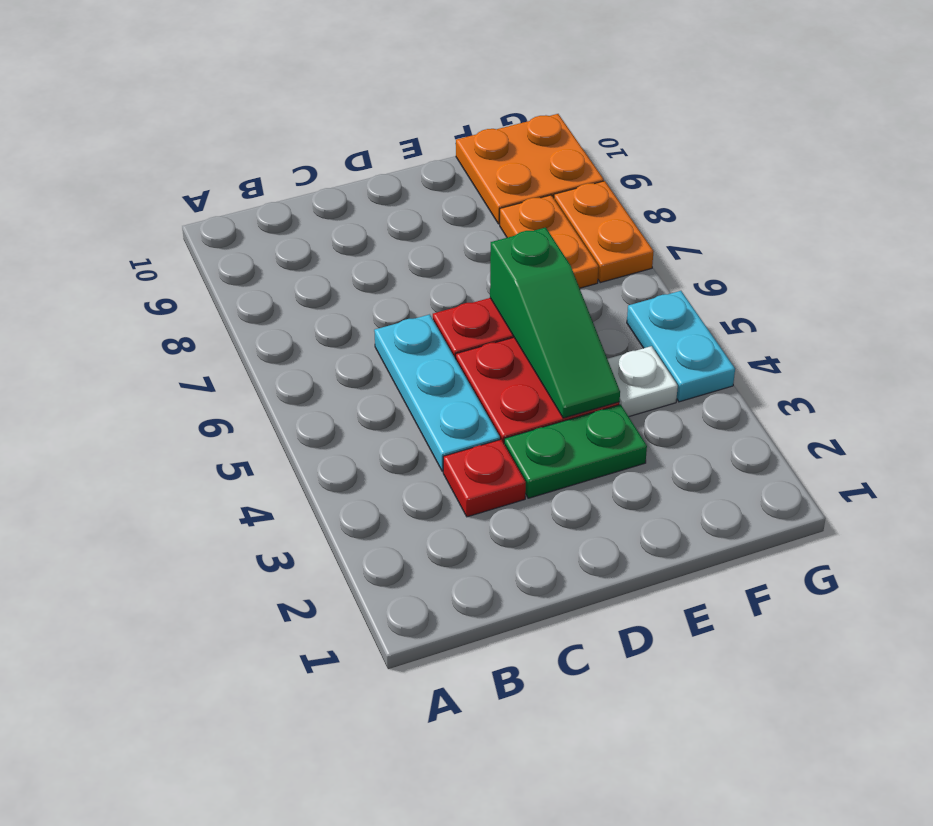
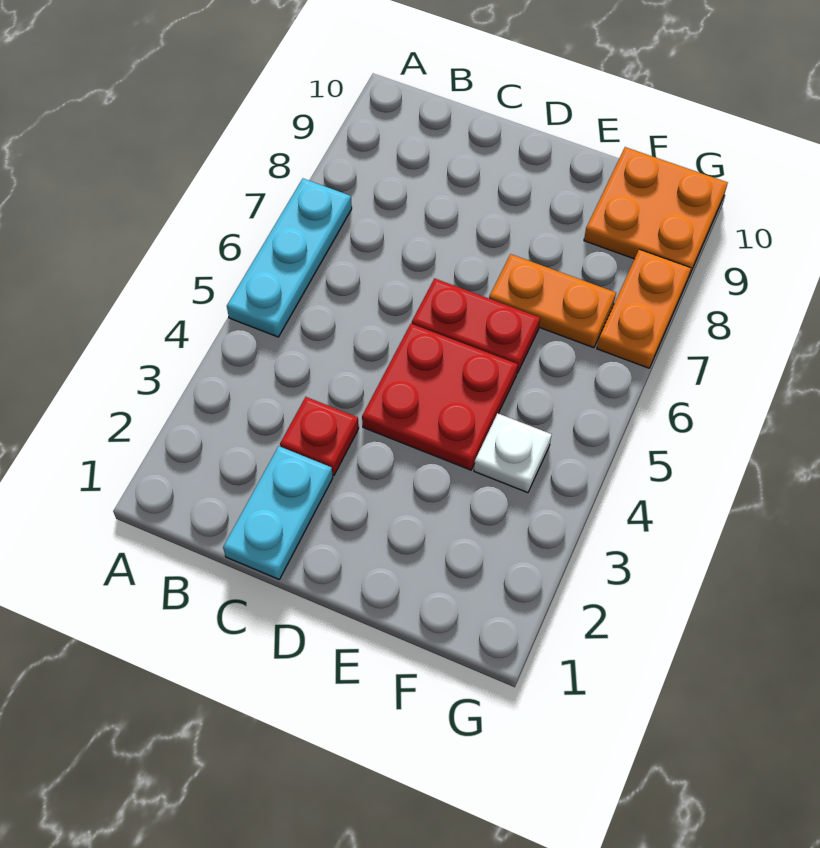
cyan 1x3 plate [374,314,500,471] -> cyan 1x3 plate moved to [227,179,352,337]
green 1x2 plate [504,404,647,498] -> none
green 1x3 slope [490,227,620,418] -> none
orange 1x2 plate [500,195,599,288] -> orange 1x2 plate turned to [489,254,616,348]
cyan 1x2 plate [627,291,735,402] -> cyan 1x2 plate moved to [223,446,333,579]

